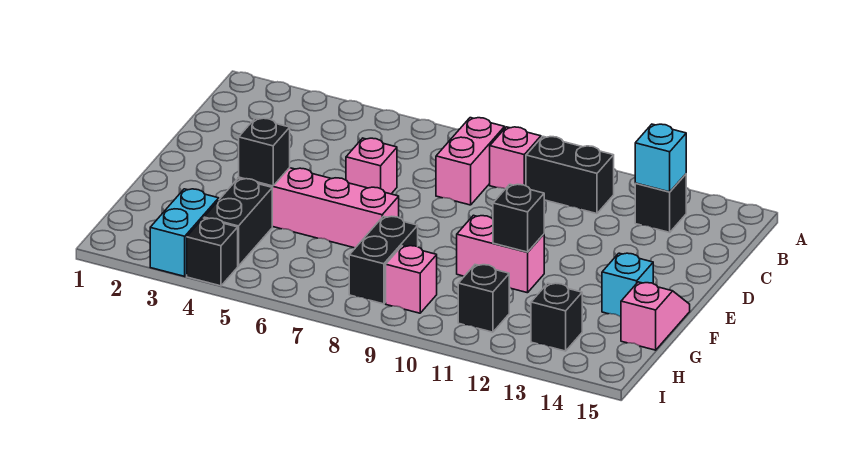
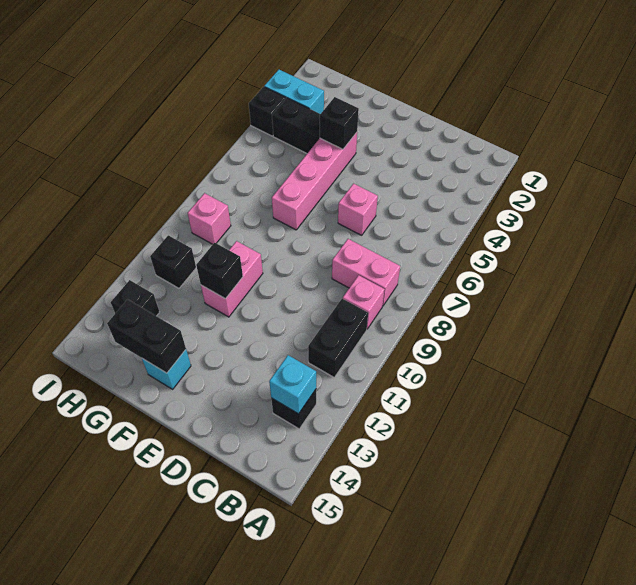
pink 1x2 slope [621,282,690,350] -> none
black 1x2 brick [349,216,418,304] -> black 1x2 brick moved to [107,299,186,373]

